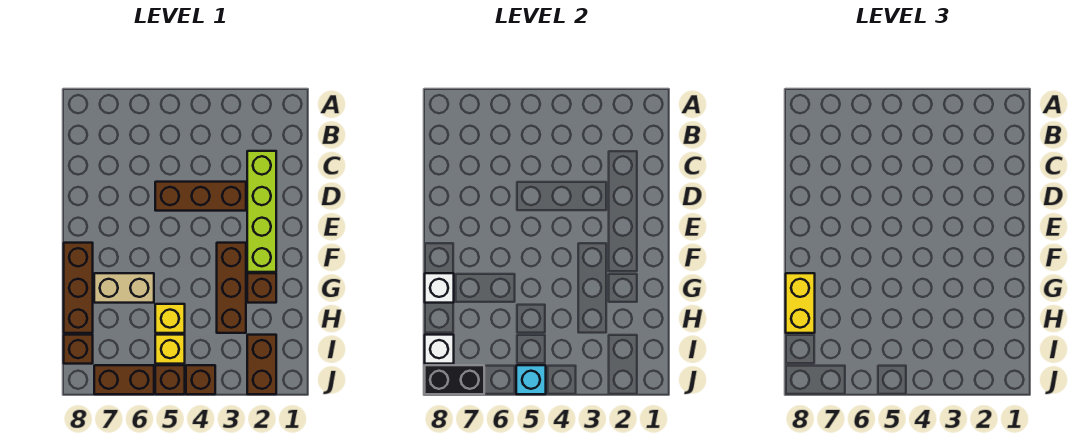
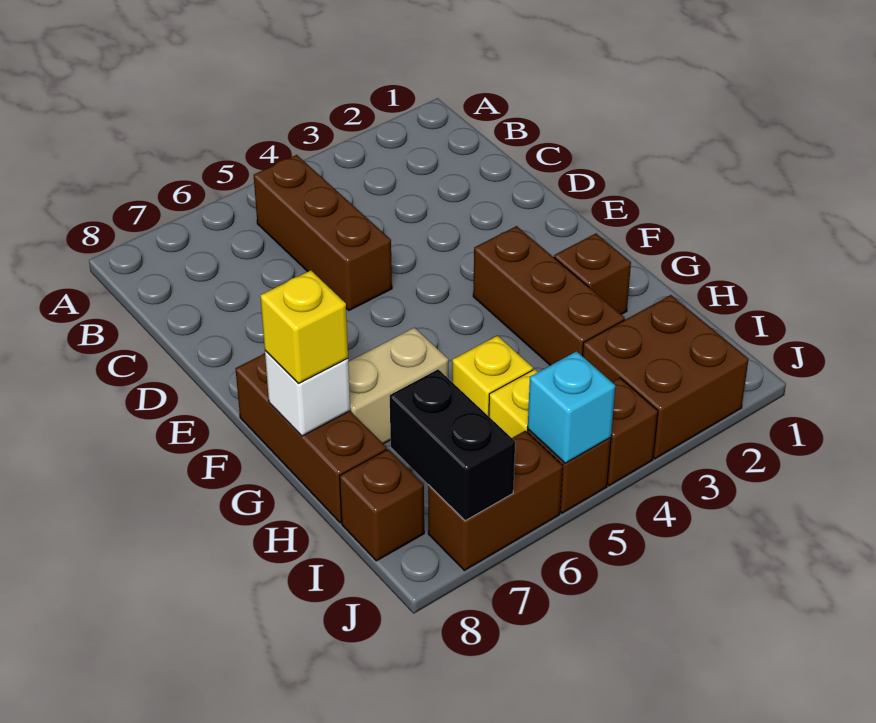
lime 1x4 brick [247,151,276,272] -> none
brown 1x3 brick [155,182,246,211] -> brown 1x3 brick turned to [254,155,392,310]
yellow 1x2 brick [786,273,815,333] -> yellow 1x1 brick [260,270,348,384]
brown 1x2 brick [247,335,276,394] -> brown 2x2 brick [583,295,749,459]
white 1x1 brick [425,335,454,364] -> none
black 1x2 brick [425,365,484,394] -> black 1x2 brick turned to [390,369,515,521]

